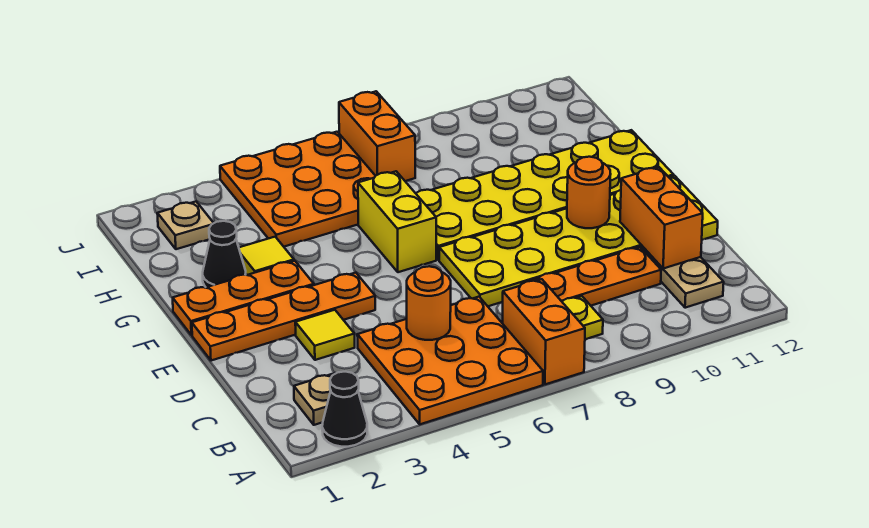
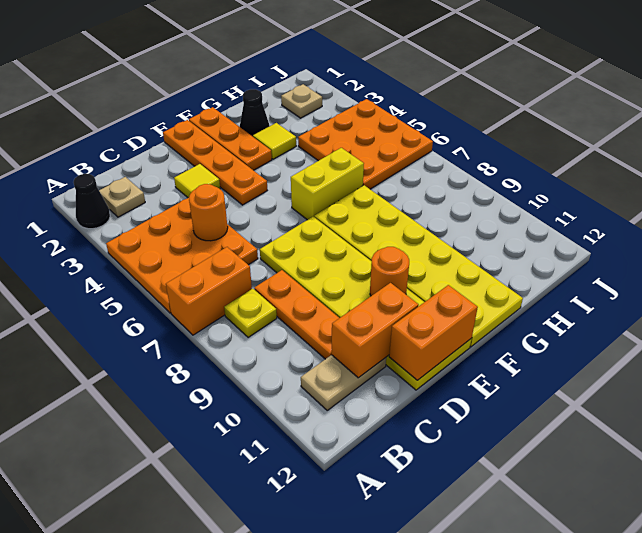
orange 1x2 brick [339,91,415,181] -> orange 1x2 brick moved to [389,285,478,380]

